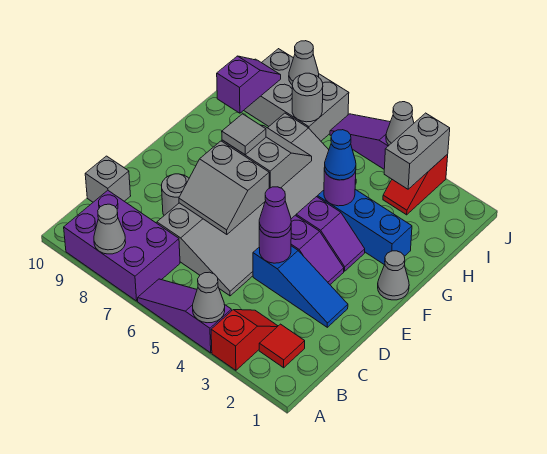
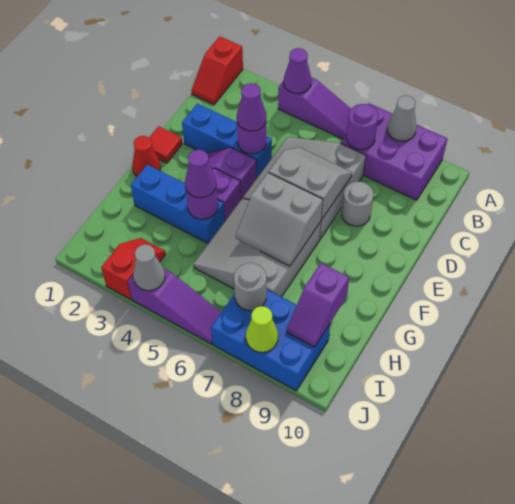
red 1x2 slope [211,310,278,370] -> red 1x2 slope moved to [191,36,243,105]
grey 1x1 cone [193,272,225,323] -> purple 1x1 cone [284,48,311,94]
red 1x1 tile [259,324,305,368] -> red 1x1 tile moved to [149,126,182,163]
none -> purple 1x1 round brick [346,104,378,150]
grey 1x1 brick [85,156,131,202] -> none
blue 1x3 slope [253,246,348,327] -> blue 1x3 brick [182,104,272,179]
grey 1x1 cone [378,251,409,300] -> red 1x1 cone [132,136,161,176]
grey 1x1 tile [222,114,266,155] -> none
blue 1x1 cone [325,130,356,180] -> purple 1x1 cone [185,150,216,198]
grey 1x2 brick [384,113,450,189] -> none
grey 2x3 brick [244,49,349,141] -> blue 2x3 brick [211,289,330,391]
grey 1x1 cone [289,41,319,84] -> lime 1x1 cone [246,306,278,352]

